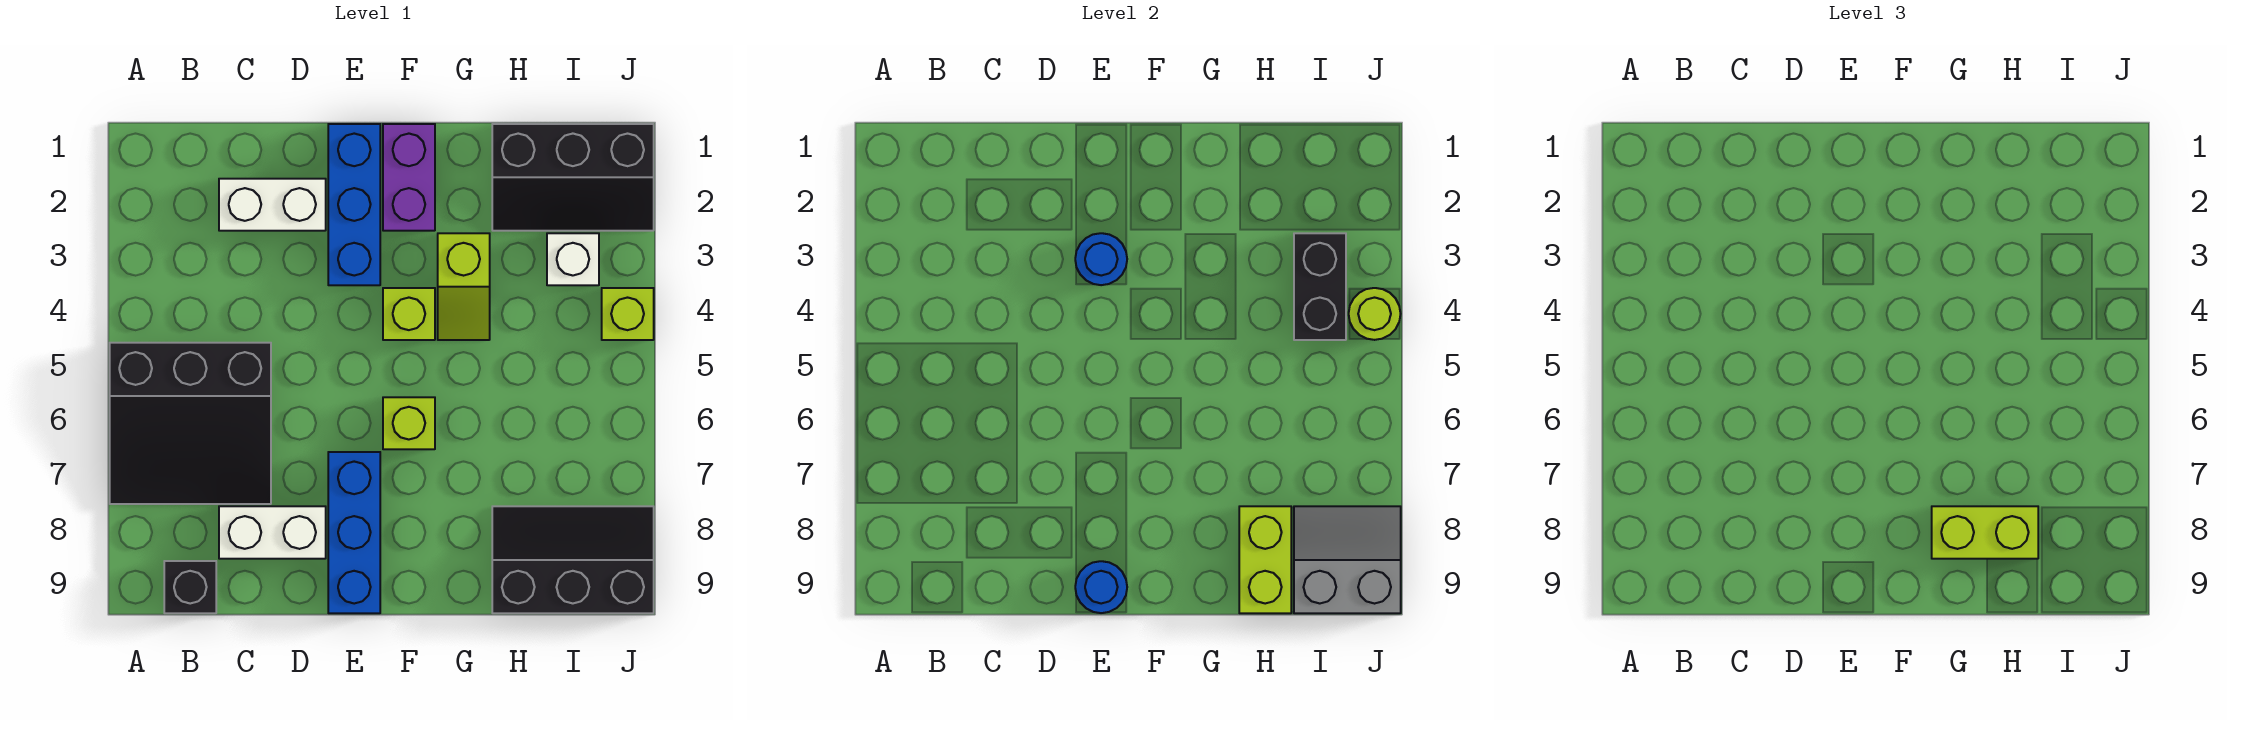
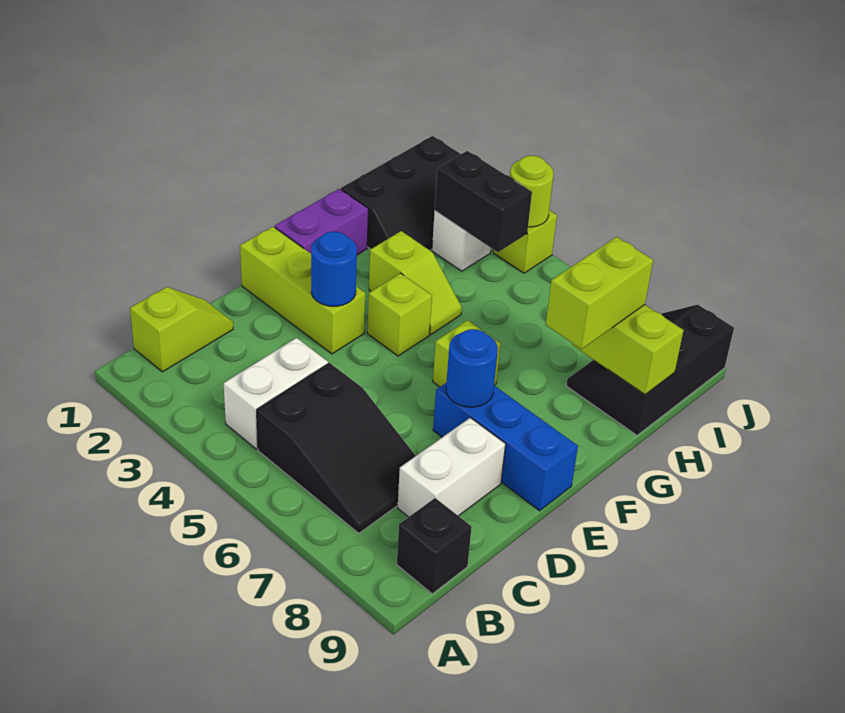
black 3x3 slope [110,343,271,504] -> black 2x3 slope [257,363,416,533]
none -> lime 1x2 slope [130,287,233,372]
white 1x2 brick [219,179,326,231] -> white 1x2 brick moved to [224,338,328,449]
blue 1x3 brick [328,124,380,285] -> lime 1x3 brick [240,227,365,354]
blue 1x1 round brick [1075,561,1127,613] -> blue 1x1 round brick moved to [446,329,498,407]
purple 1x2 brick [383,124,435,231] -> purple 1x2 brick turned to [275,189,368,255]
grey 2x2 slope [1294,506,1401,613] -> none

